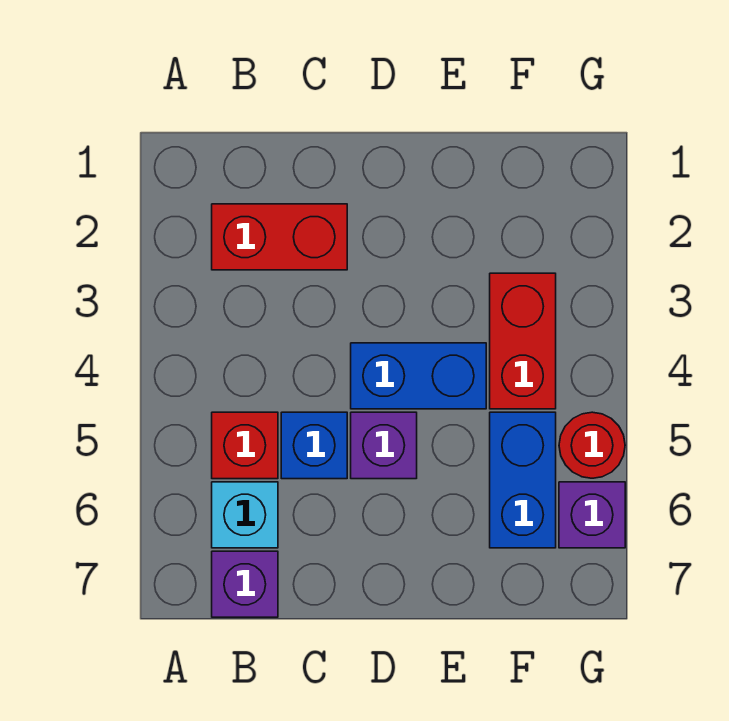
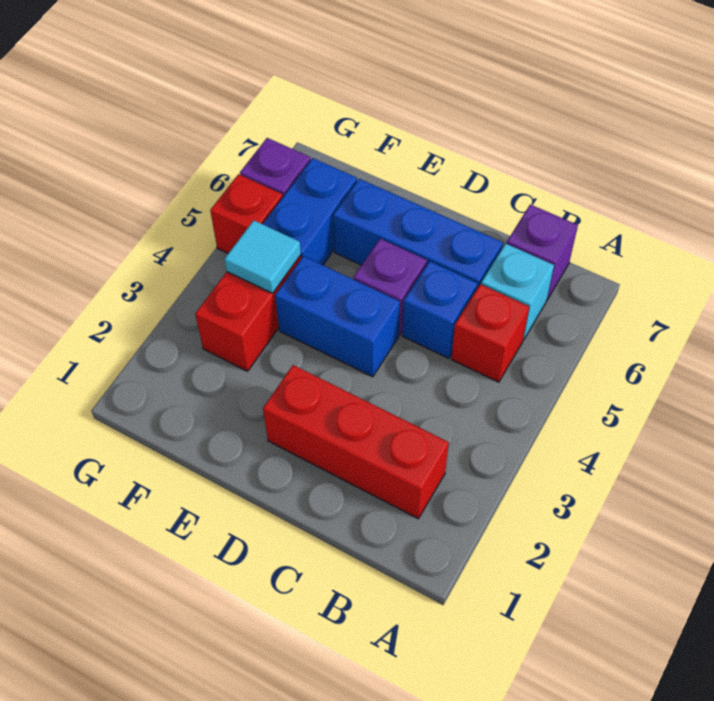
red 1x2 brick [212,204,347,270] -> red 1x3 brick [263,365,449,519]
none -> blue 1x3 brick [333,179,503,288]
none -> cyan 1x1 tile [224,220,301,293]
red 1x1 round brick [559,412,625,478] -> red 1x1 brick [210,174,283,253]

